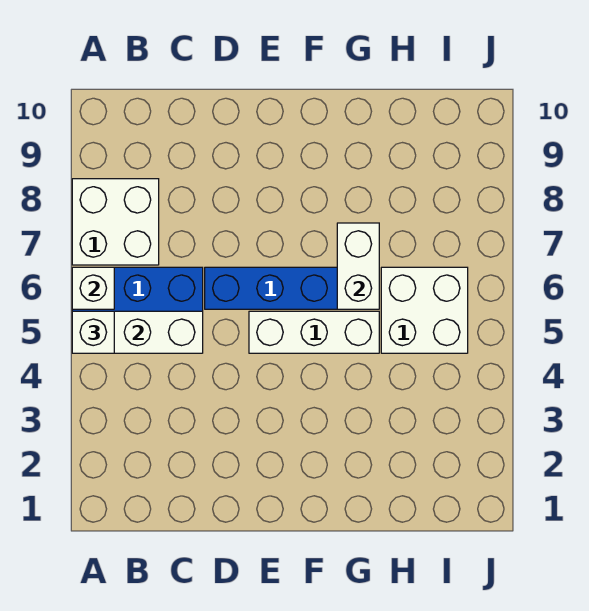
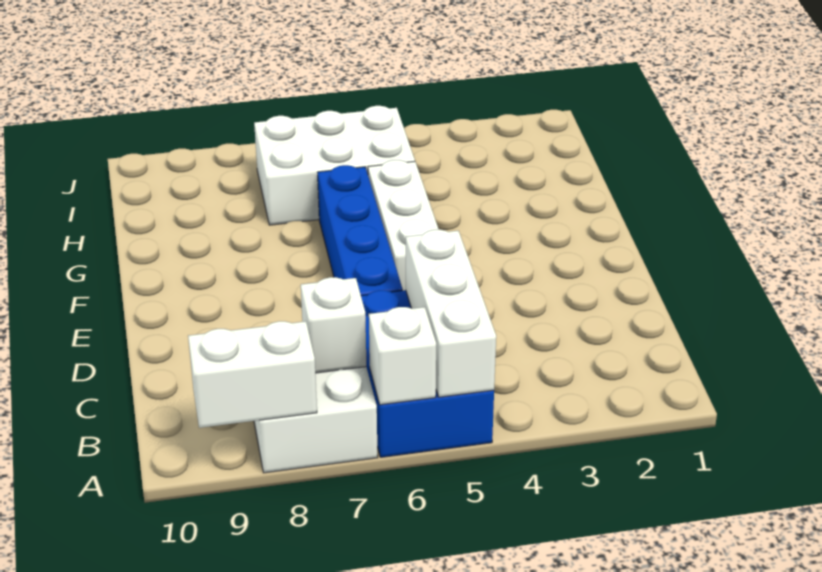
white 1x1 brick [72,311,114,353] -> white 1x1 brick moved to [301,277,367,373]
white 1x2 brick [337,223,379,309] -> white 1x2 brick moved to [188,321,317,428]
white 2x2 brick [381,267,468,353] -> white 2x3 brick [254,106,415,225]

